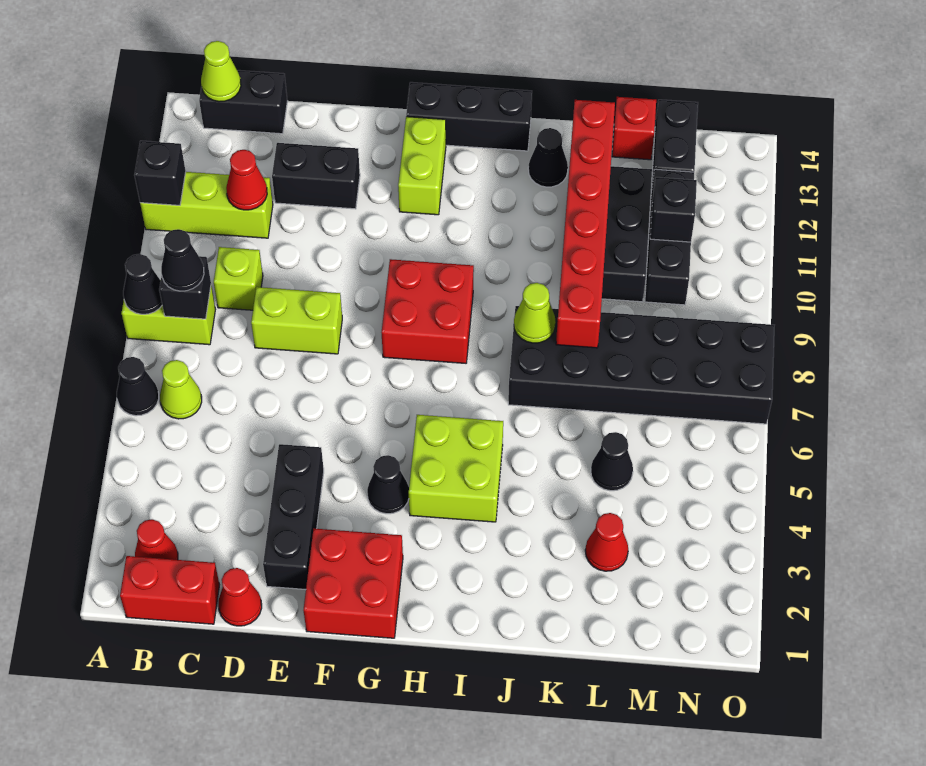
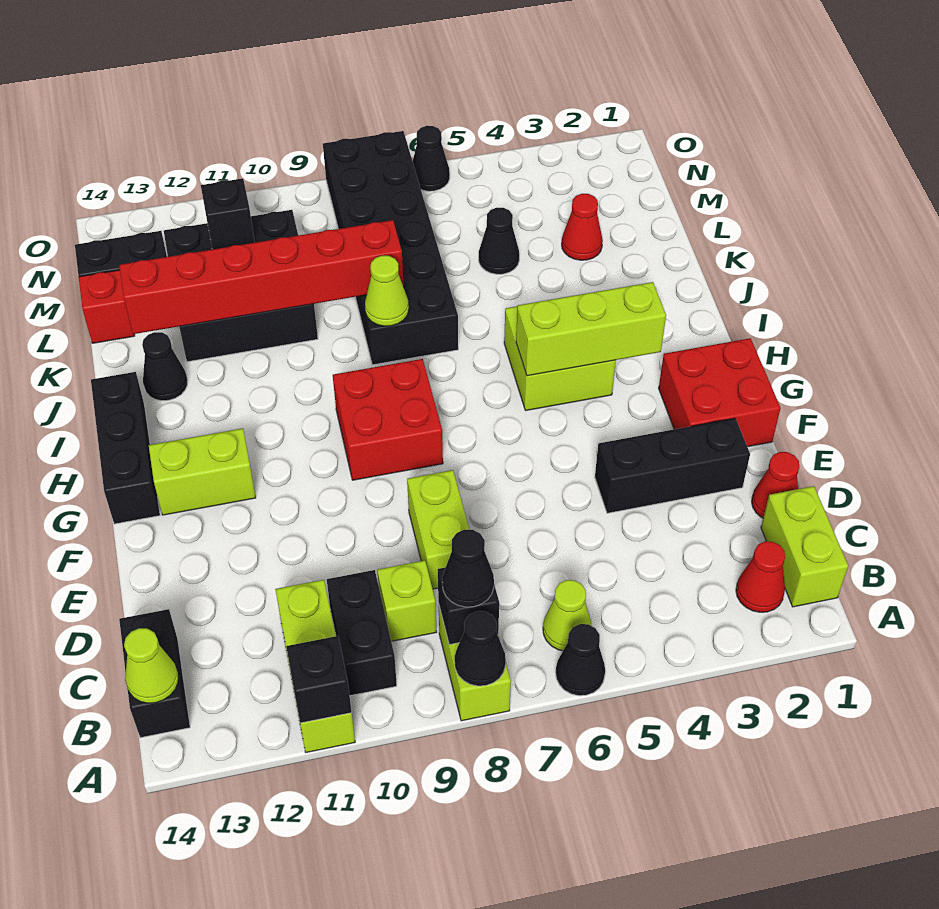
red 1x2 brick [120,556,219,624] -> lime 1x2 brick [761,486,848,607]
red 1x1 cone [226,150,267,210] -> none
black 1x2 brick [272,143,360,209] -> black 1x2 brick moved to [327,570,397,696]
black 1x1 cone [367,455,409,514] -> black 1x1 cone moved to [413,126,450,191]
none -> lime 1x3 brick [516,282,666,376]

